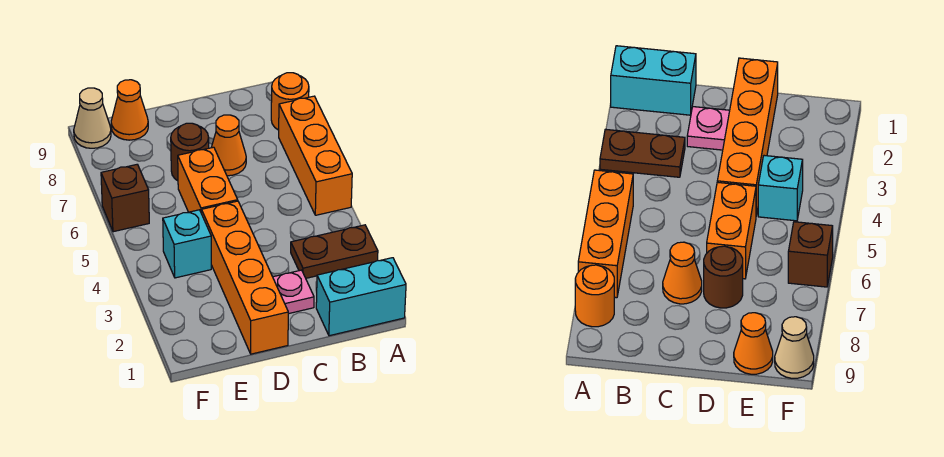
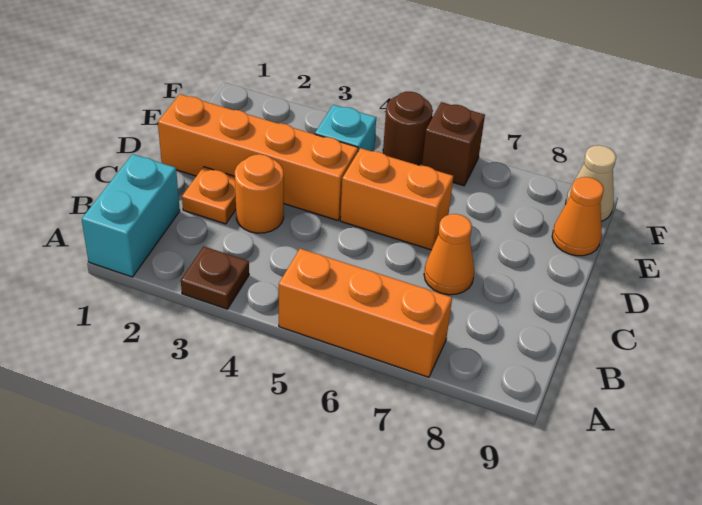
brown 1x2 plate [291,225,378,278] -> brown 1x1 plate [181,246,249,309]
orange 1x1 round brick [271,73,309,130] -> orange 1x1 round brick moved to [235,154,284,233]
pink 1x1 plate [273,270,314,314] -> orange 1x1 plate [182,167,236,224]
brown 1x1 round brick [171,123,209,181] -> brown 1x1 round brick moved to [383,92,433,165]

